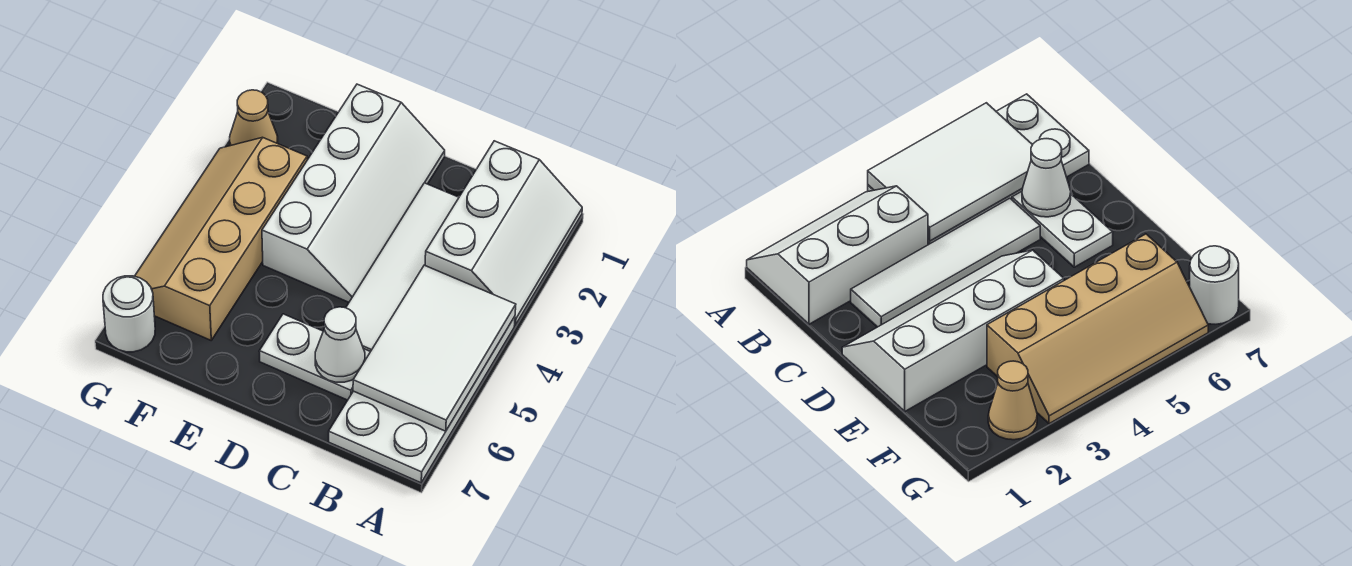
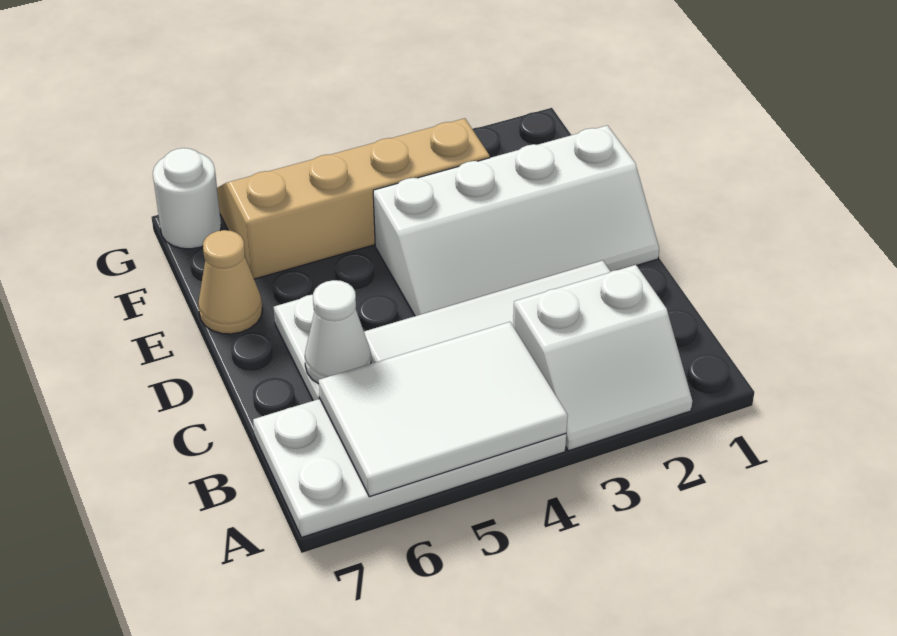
white 2x3 slope [425,141,582,325] -> white 2x2 slope [513,265,692,451]
tan 1x1 cone [230,90,278,146] -> tan 1x1 cone moved to [198,230,262,334]

